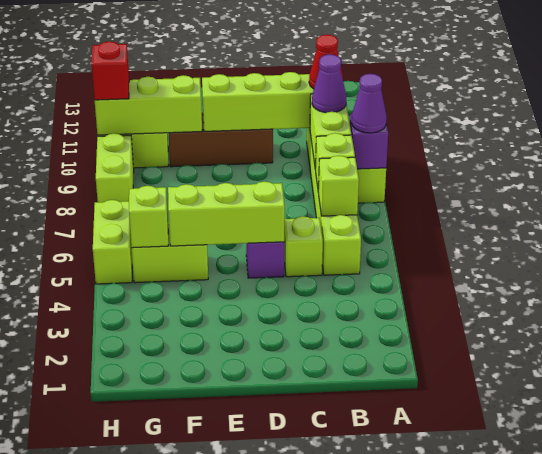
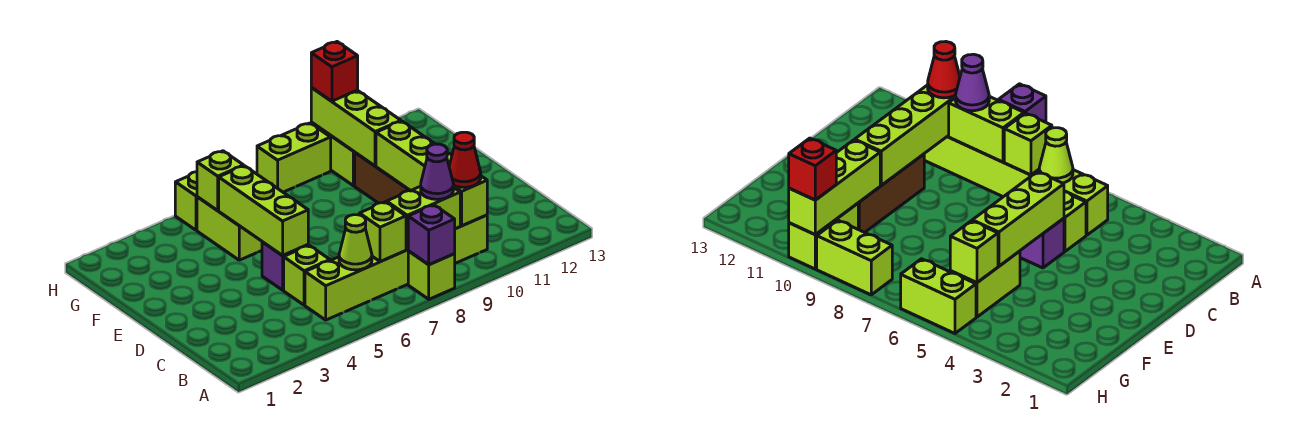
purple 1x1 cone [351,74,387,133] -> none
lime 1x1 brick [319,156,359,216] -> lime 1x1 cone [339,215,372,270]

